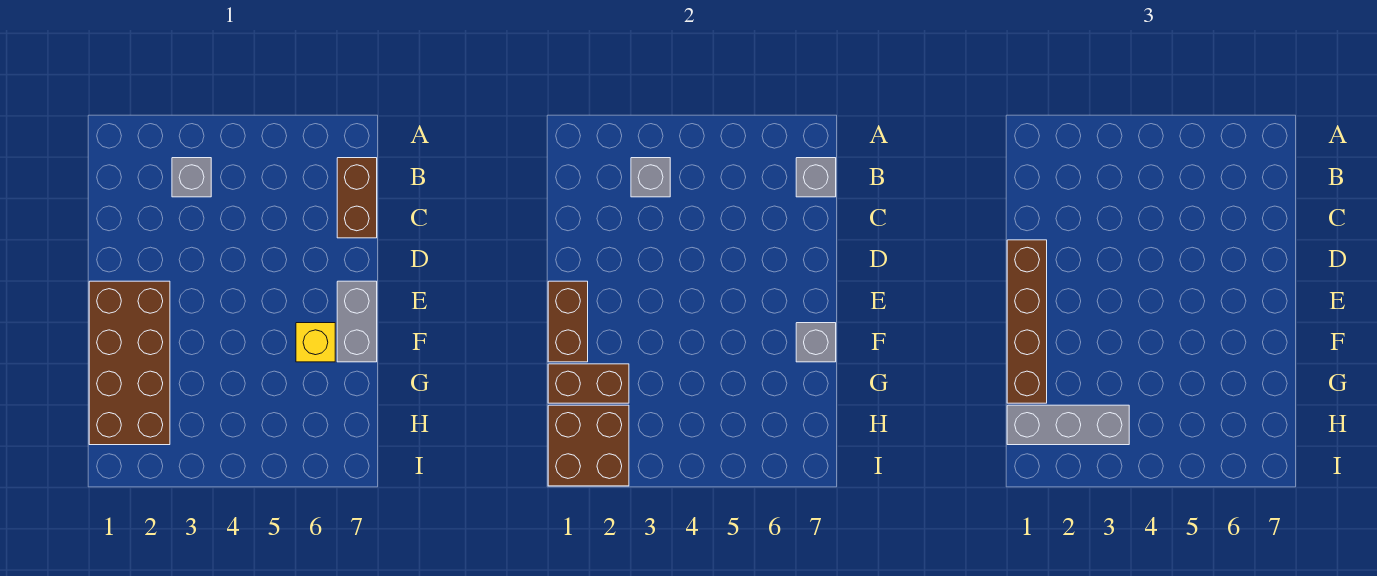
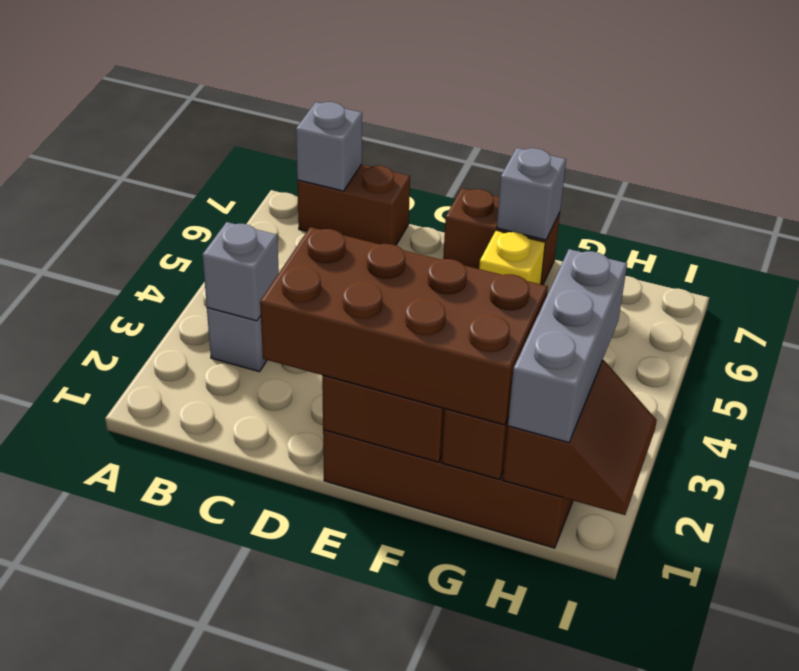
brown 1x4 brick [1007,240,1047,403] -> brown 2x4 brick [260,227,548,425]
grey 1x2 brick [337,281,377,362] -> brown 1x2 brick [443,188,560,285]
brown 2x2 brick [548,405,629,486] -> brown 2x2 slope [503,360,657,515]

